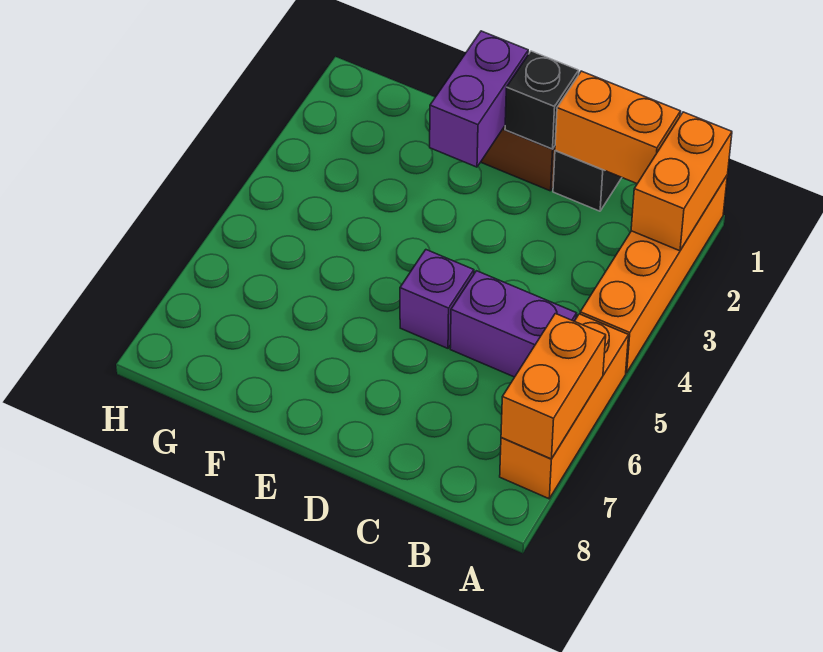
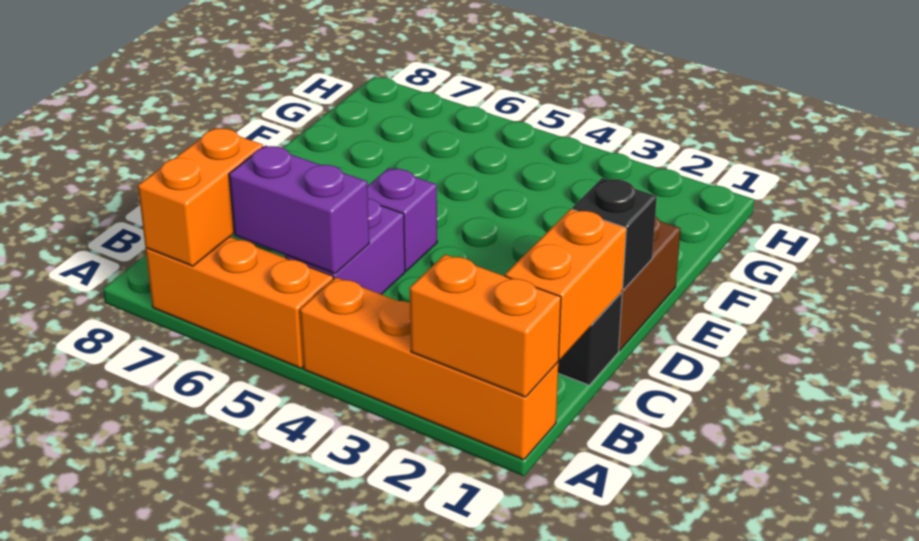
orange 1x2 brick [501,313,606,459] -> orange 1x2 brick turned to [138,128,263,266]
purple 1x2 brick [430,31,528,167] -> purple 1x2 brick moved to [229,146,369,274]

